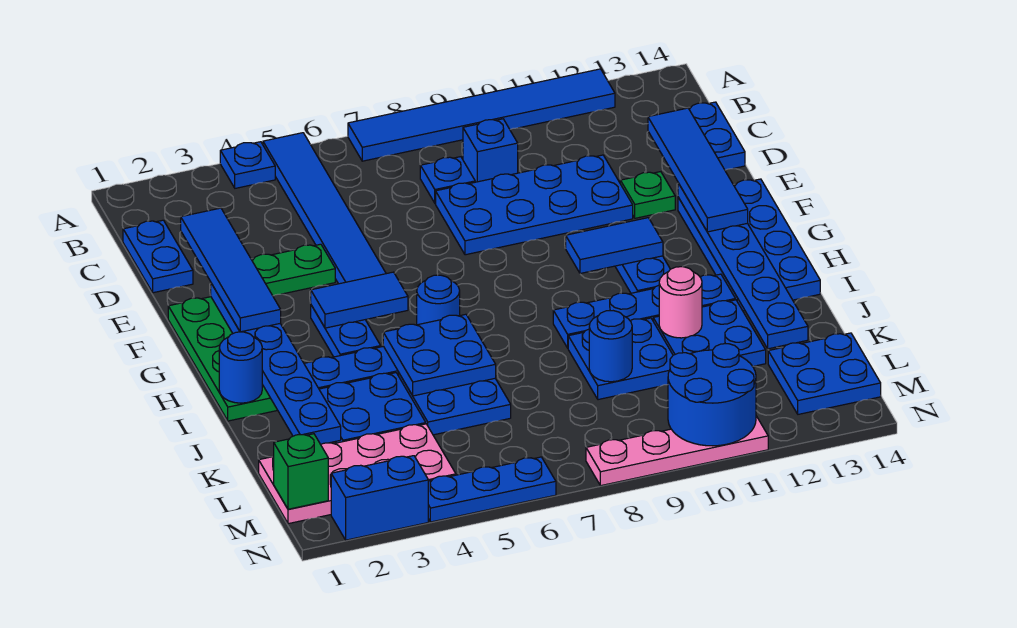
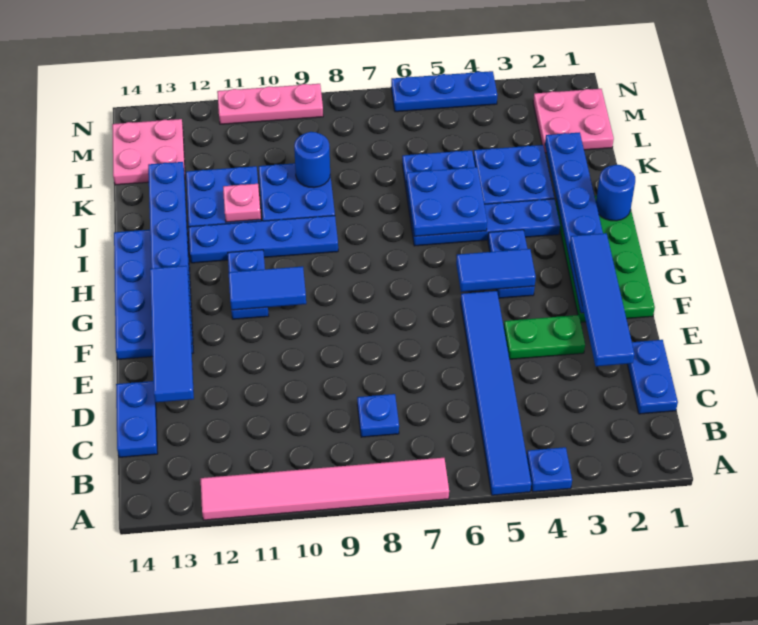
blue 1x6 tile [348,69,615,161] -> pink 1x6 tile [201,458,449,520]
blue 1x1 brick [463,119,518,182] -> none
blue 2x4 plate [436,155,633,255] -> none
green 1x1 plate [620,172,675,218] -> none
blue 1x1 round brick [417,275,460,325] -> none
pink 1x1 round brick [659,267,702,338] -> pink 1x1 plate [223,184,261,222]
pink 2x4 plate [259,424,456,524] -> pink 2x2 plate [533,89,614,153]
blue 2x2 plate [768,333,881,414] -> pink 2x2 plate [112,119,185,185]
green 1x1 brick [274,434,328,509] -> none
blue 2x2 round brick [668,344,756,446] -> none
blue 1x2 brick [331,456,428,540] -> none
pink 1x4 plate [586,416,768,486] -> pink 1x3 plate [217,84,323,124]

